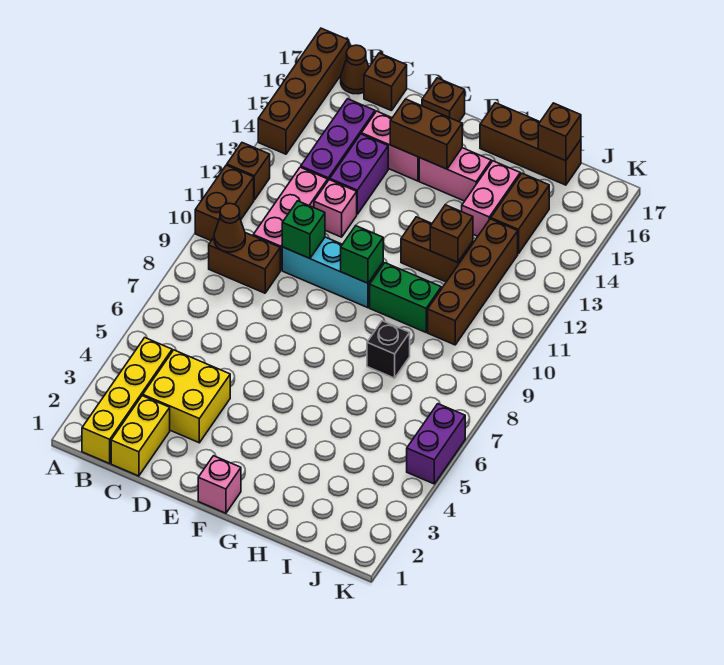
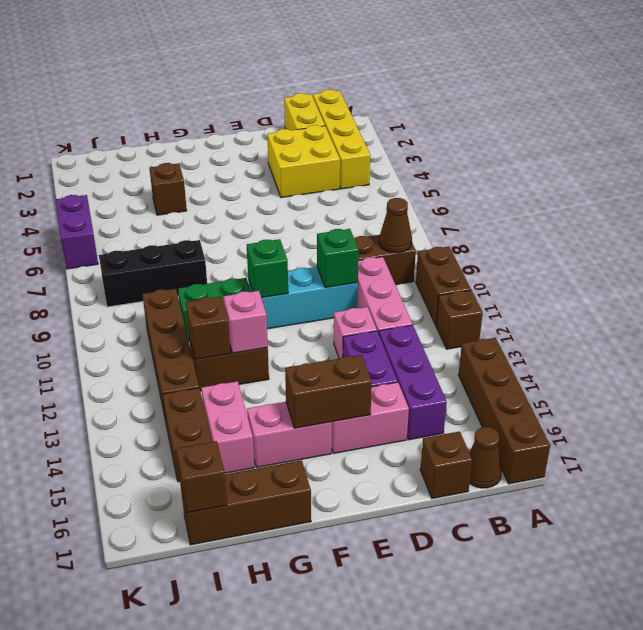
brown 1x1 brick [422,78,465,122] -> brown 1x1 brick moved to [150,163,187,215]
pink 1x1 brick [198,456,241,513] -> pink 1x1 brick moved to [224,291,268,353]
black 1x1 brick [367,321,410,378] -> black 1x3 brick [99,240,207,307]

